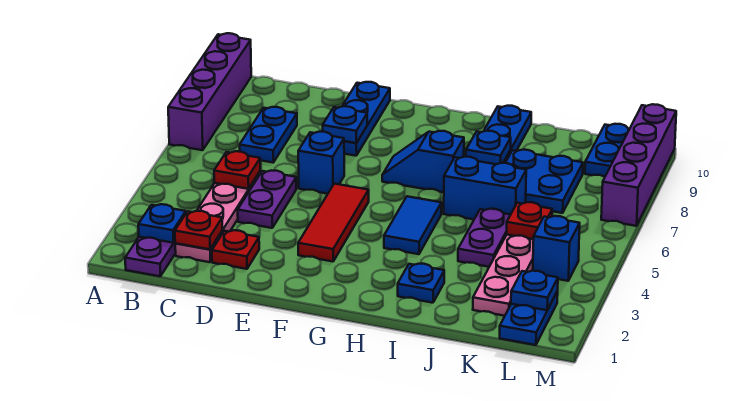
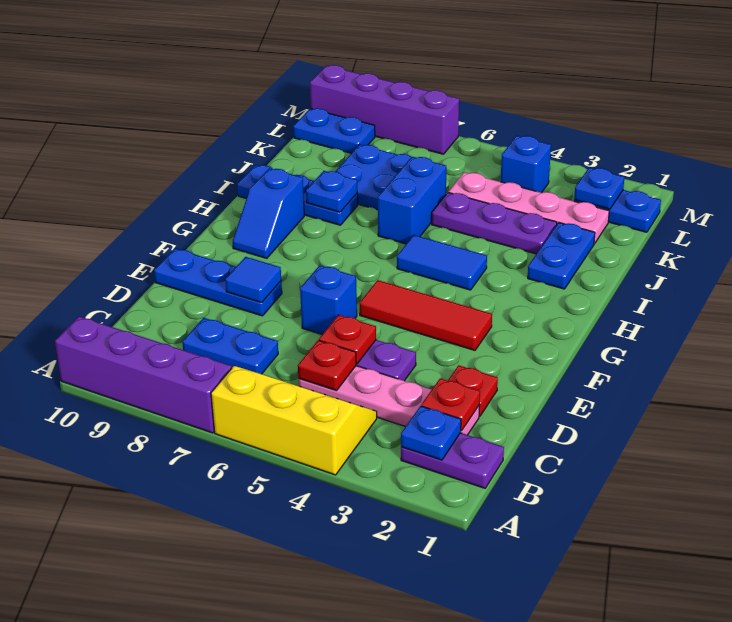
none -> yellow 2x3 slope [211,366,377,475]
blue 1x1 plate [323,106,367,143] -> blue 1x1 tile [225,257,281,303]
blue 1x2 slope [382,131,464,192] -> blue 1x2 slope moved to [233,168,304,258]
blue 1x1 plate [398,264,444,303] -> blue 1x2 plate [528,223,595,289]
purple 1x2 plate [458,209,511,267] -> purple 1x3 plate [432,192,557,254]
red 1x1 plate [507,202,552,239] -> red 1x1 plate moved to [319,315,376,364]

